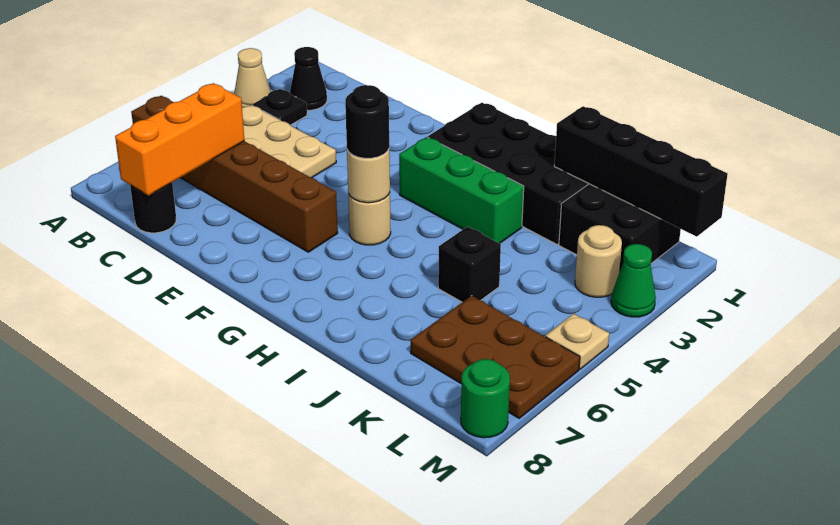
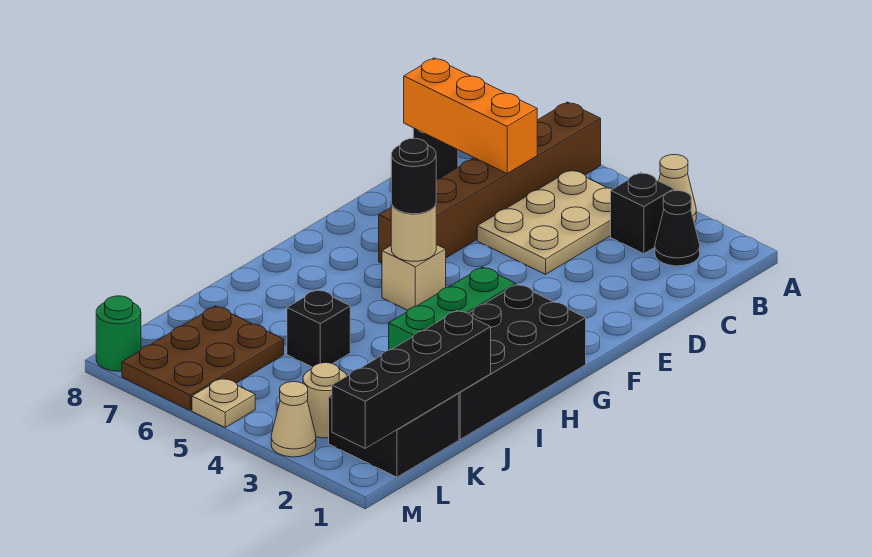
black 1x1 plate [253,89,307,125] -> black 1x1 brick [611,173,674,254]
tan 1x1 round brick [348,193,391,245] -> tan 1x1 brick [382,245,446,310]
green 1x1 cone [611,244,656,317] -> tan 1x1 cone [271,382,316,457]

